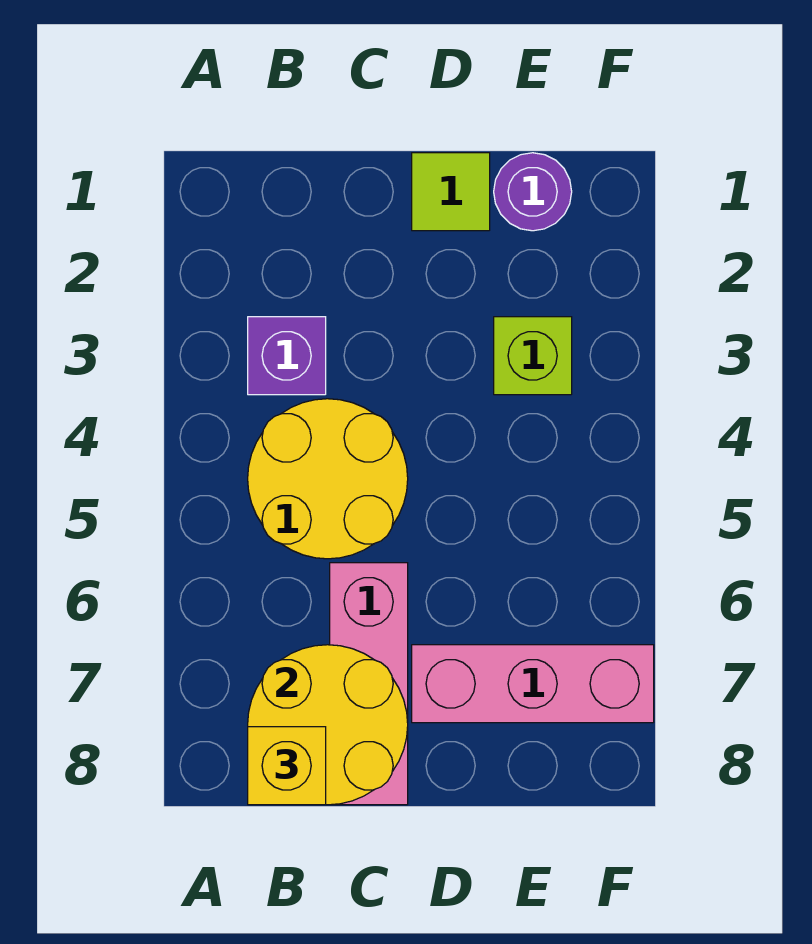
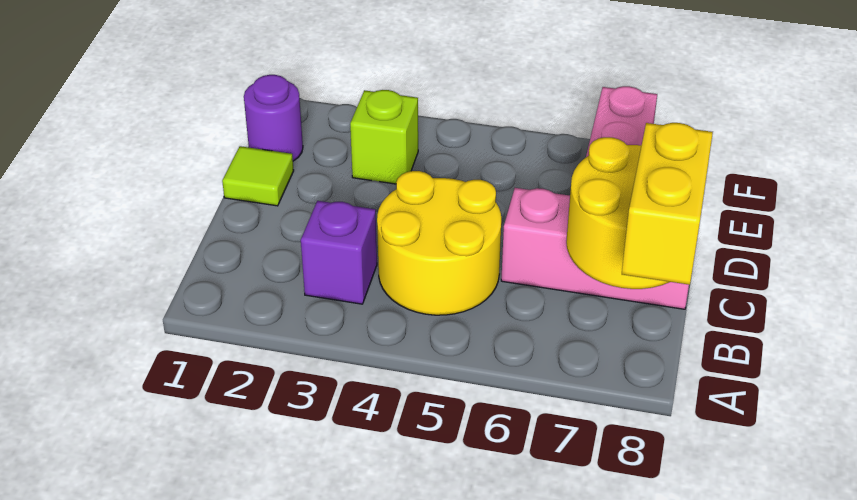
yellow 1x1 brick [248,727,326,805] -> yellow 1x2 brick [622,123,713,285]

